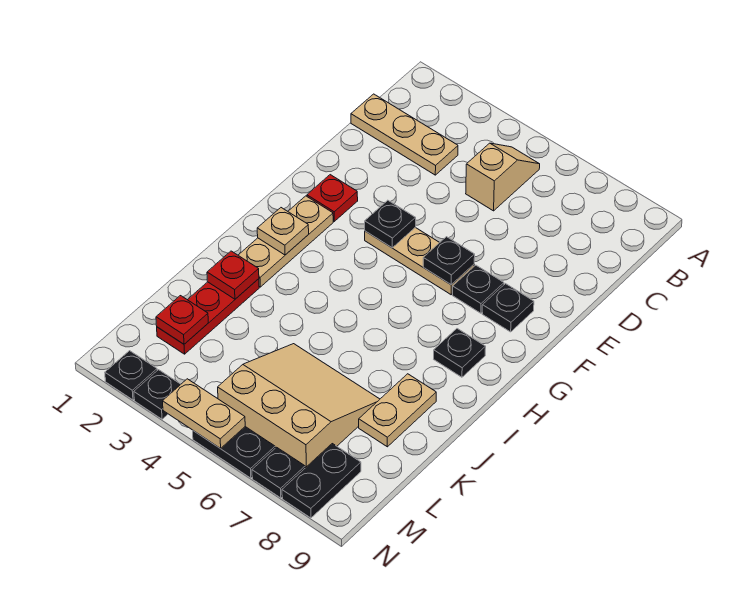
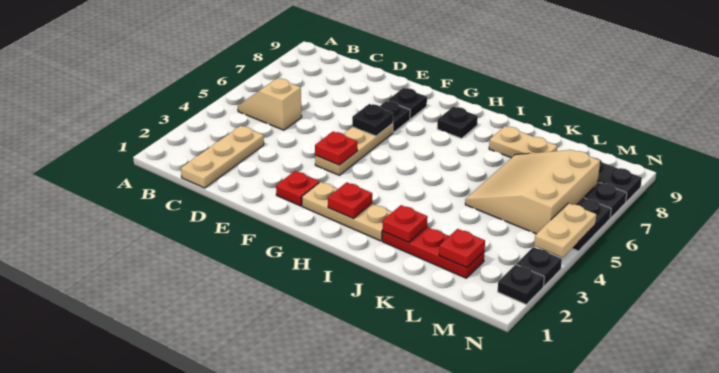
black 1x1 plate [365,200,416,248] -> red 1x1 plate [315,132,357,165]
tan 1x1 plate [257,208,309,255] -> red 1x1 plate [328,182,372,219]

